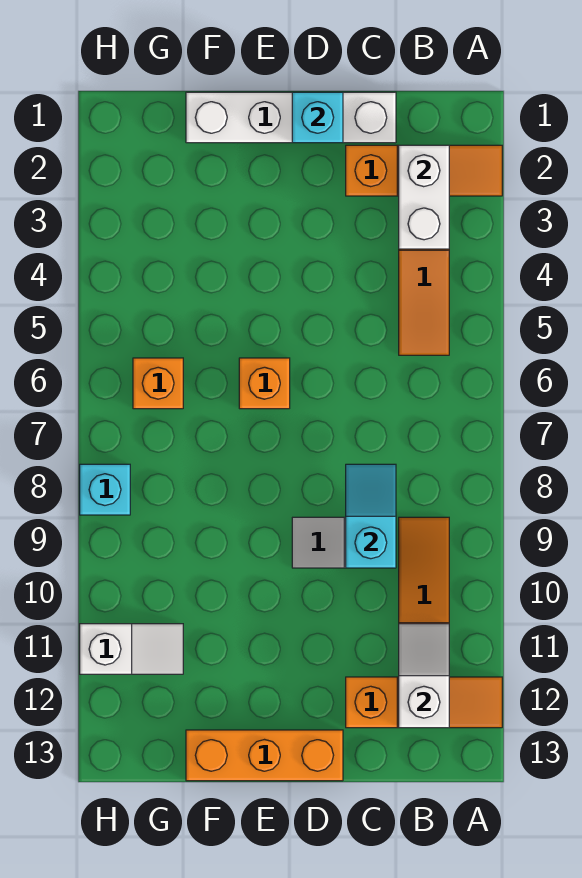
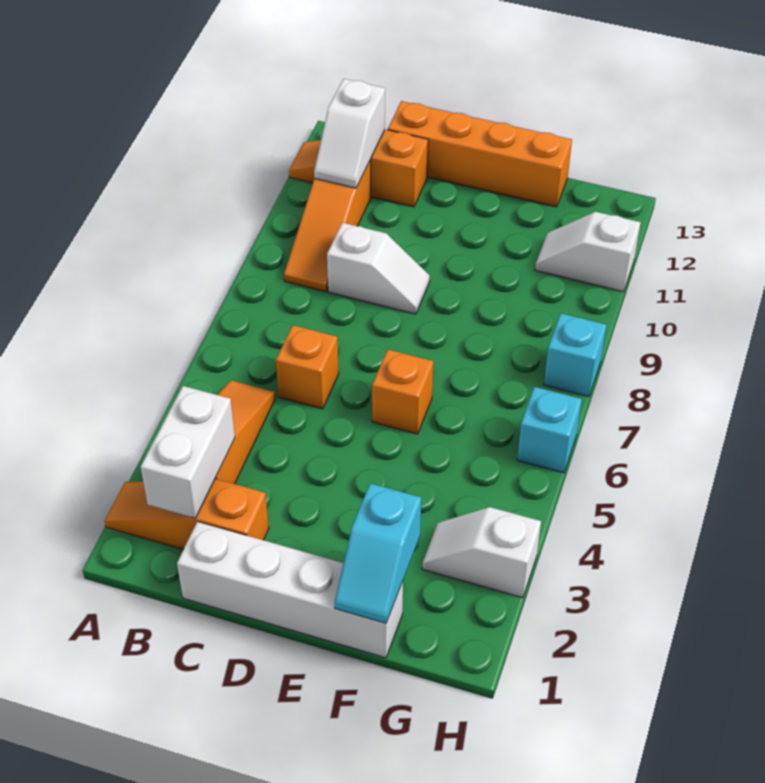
cyan 1x2 slope [346,464,396,568] -> cyan 1x2 slope moved to [335,483,421,623]
cyan 1x1 brick [292,92,343,143] -> cyan 1x1 brick moved to [517,387,582,473]
orange 1x3 brick [186,730,343,781] -> orange 1x4 brick [388,101,572,207]
none -> white 1x2 slope [422,507,541,598]
orange 1x1 brick [133,358,183,409] -> orange 1x1 brick moved to [276,325,339,409]

